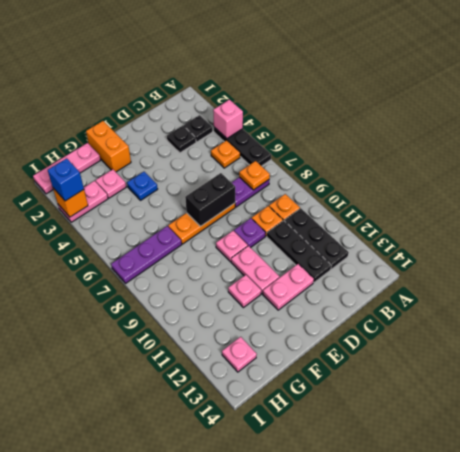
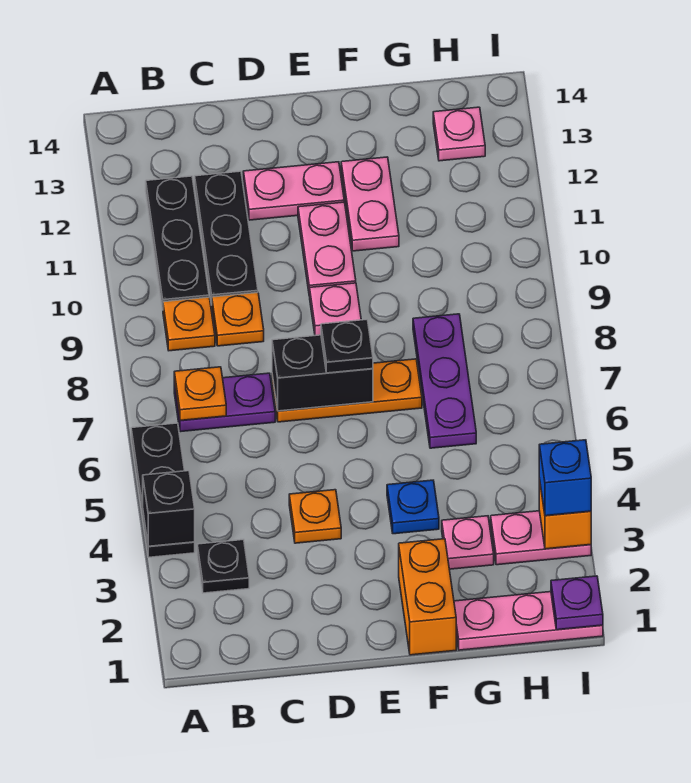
pink 1x1 brick [213,100,243,138] -> black 1x1 brick [143,471,195,546]
orange 1x1 plate [211,140,240,168] -> orange 1x1 plate moved to [289,490,341,543]
black 1x1 plate [167,126,196,153] -> black 1x1 plate moved to [321,319,373,373]
purple 1x1 plate [234,218,266,248] -> purple 1x1 plate moved to [551,576,603,630]
pink 1x1 plate [228,275,261,308] -> pink 1x2 plate [341,157,399,251]
purple 1x3 plate [111,226,182,283] -> purple 1x3 plate turned to [413,314,476,448]

